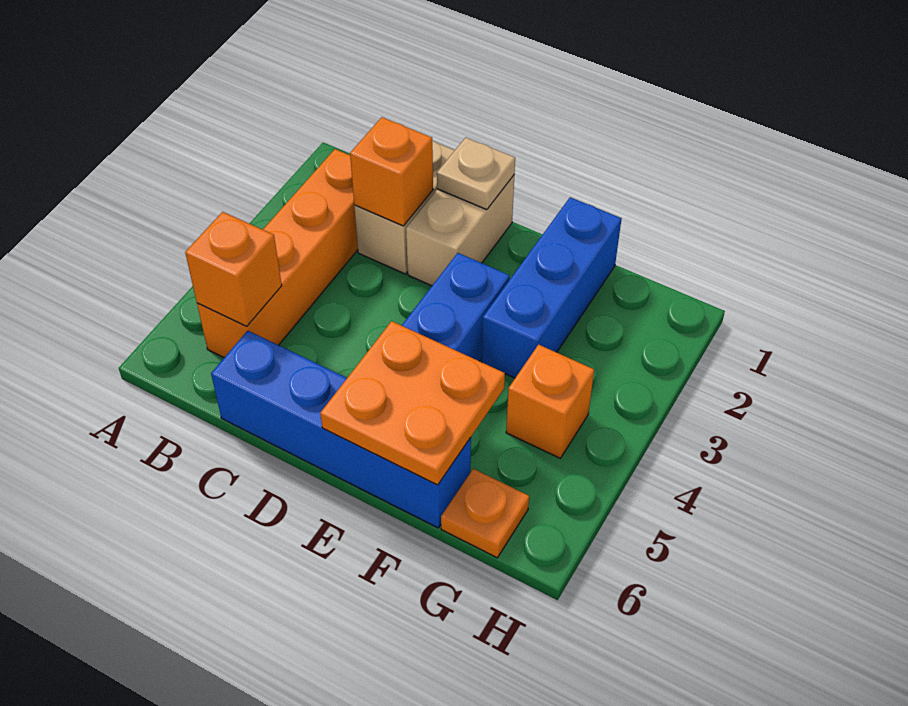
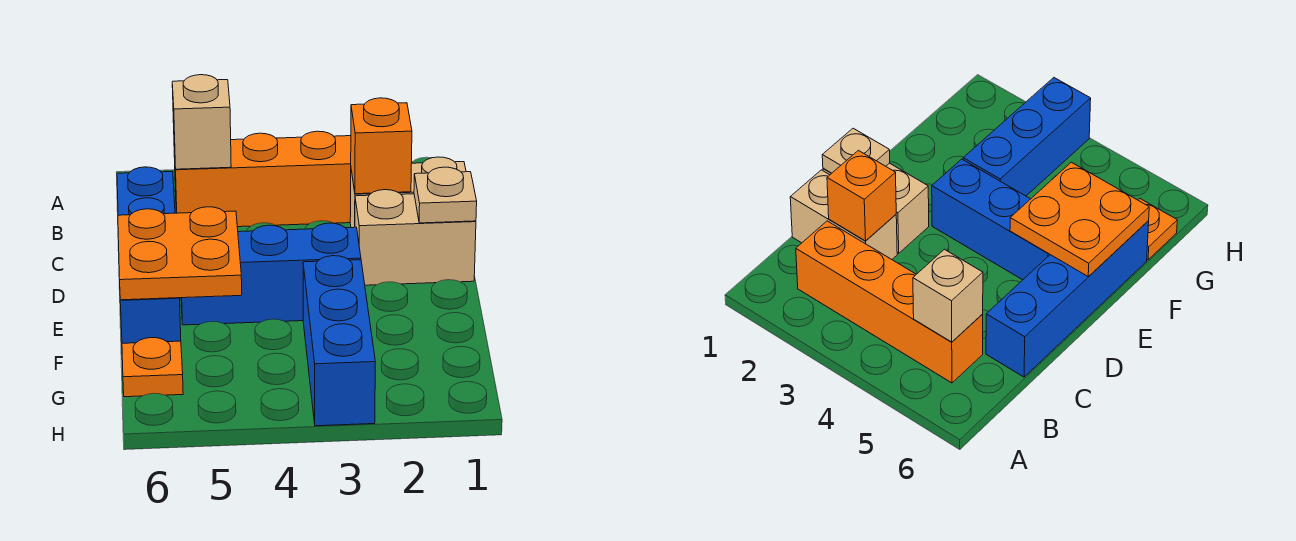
orange 1x1 brick [185,212,282,326] -> tan 1x1 brick [172,75,231,169]
blue 1x3 brick [482,197,621,378] -> blue 1x3 brick turned to [303,256,375,426]
orange 1x1 brick [506,345,594,458] -> none

